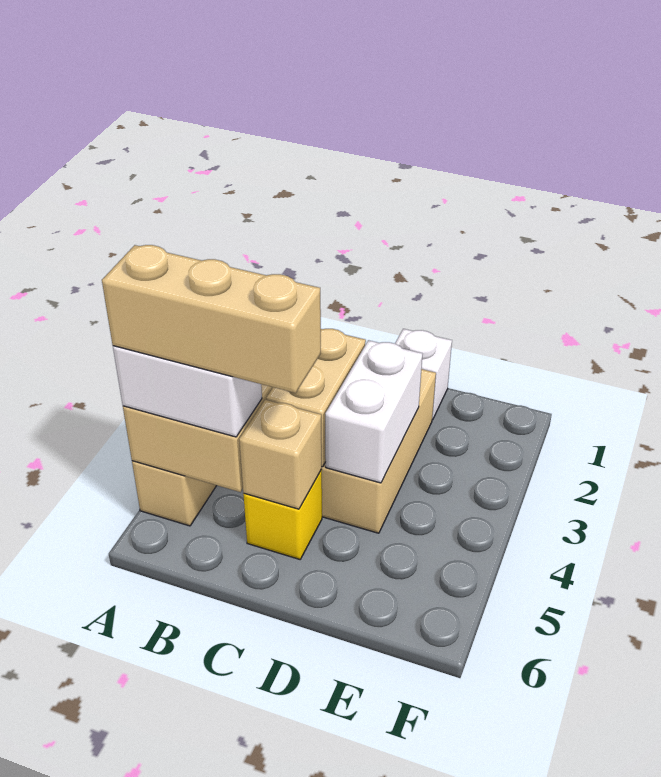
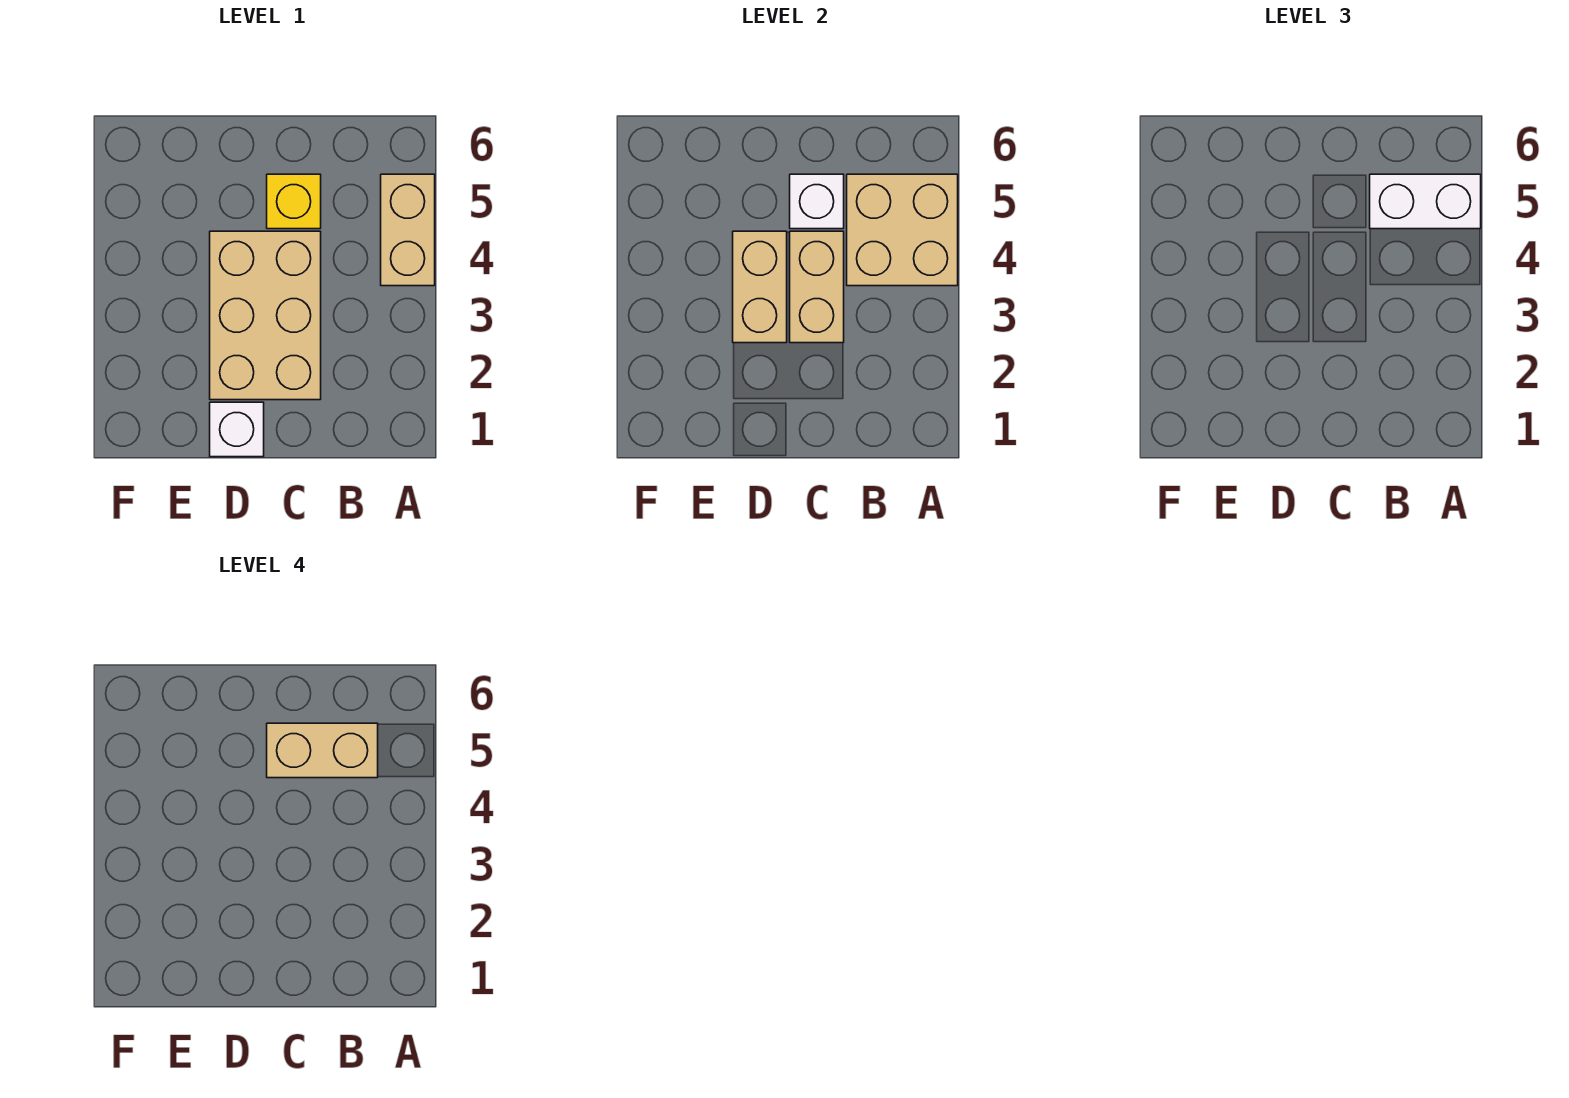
tan 1x3 brick [102,245,321,393] -> tan 1x2 brick [267,723,378,778]
tan 1x1 brick [239,400,322,509] -> white 1x1 brick [790,174,844,229]
white 1x2 brick [325,340,422,483] -> tan 1x2 brick [733,231,787,343]

